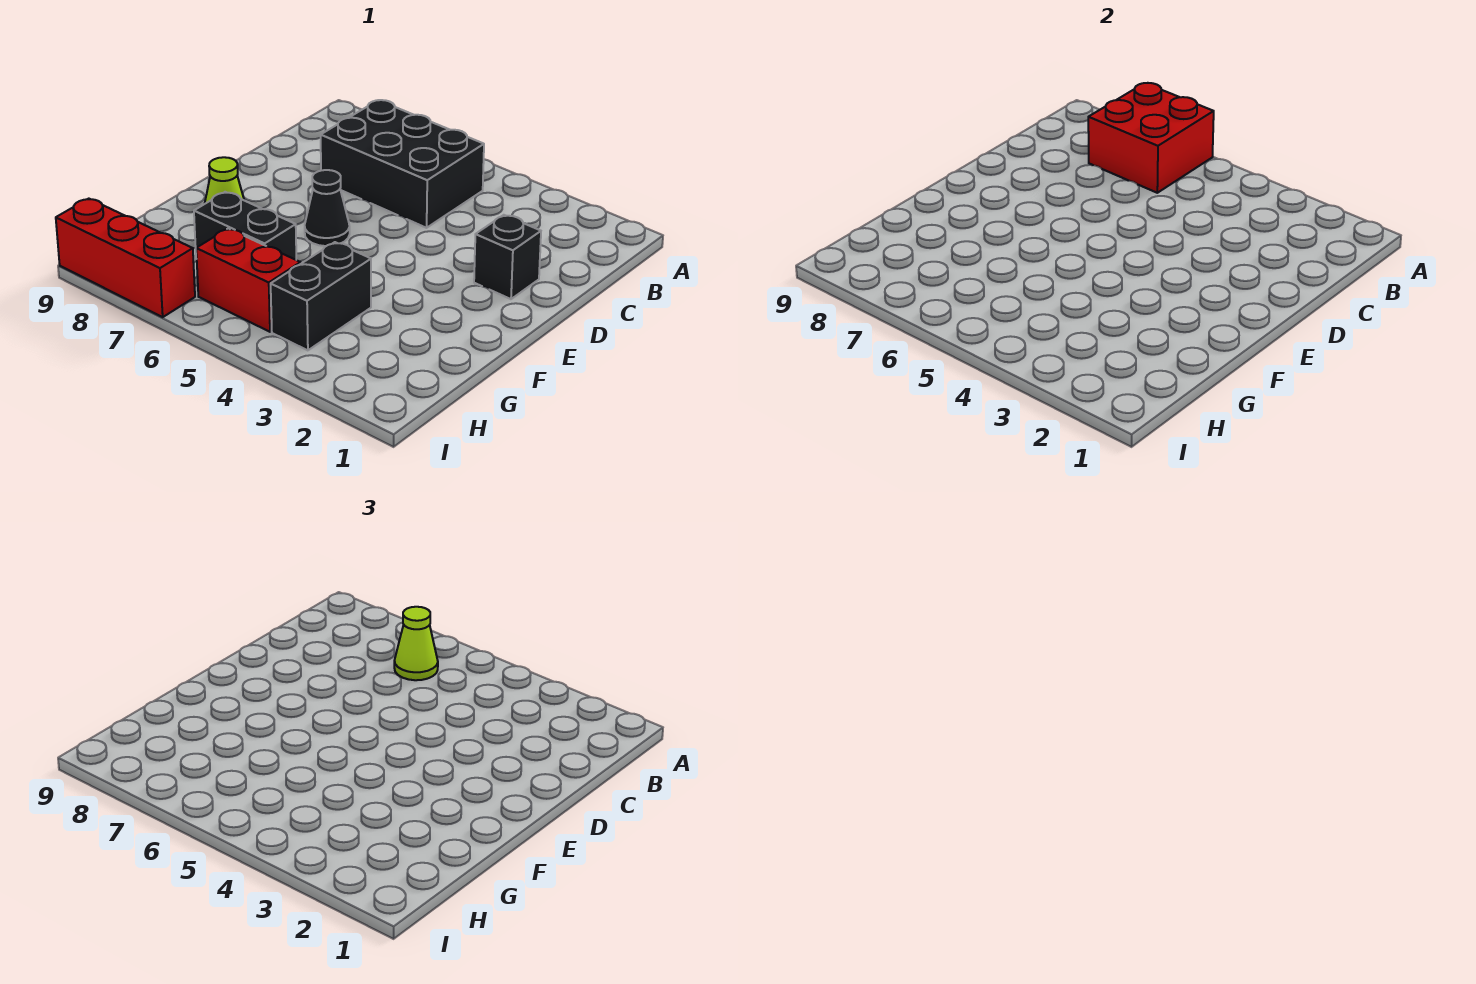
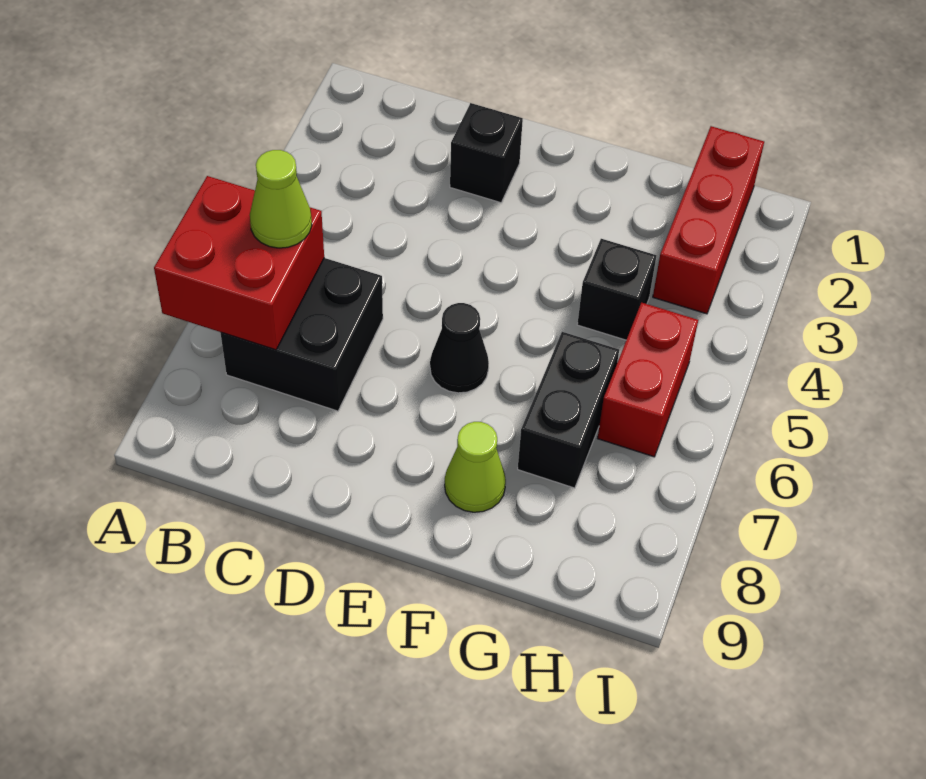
black 2x3 brick [321,100,484,228] -> black 2x2 brick [221,258,383,411]
black 1x2 brick [271,242,371,350] -> black 1x1 brick [577,239,657,340]
red 1x3 brick [56,199,195,317] -> red 1x3 brick moved to [653,126,764,314]

